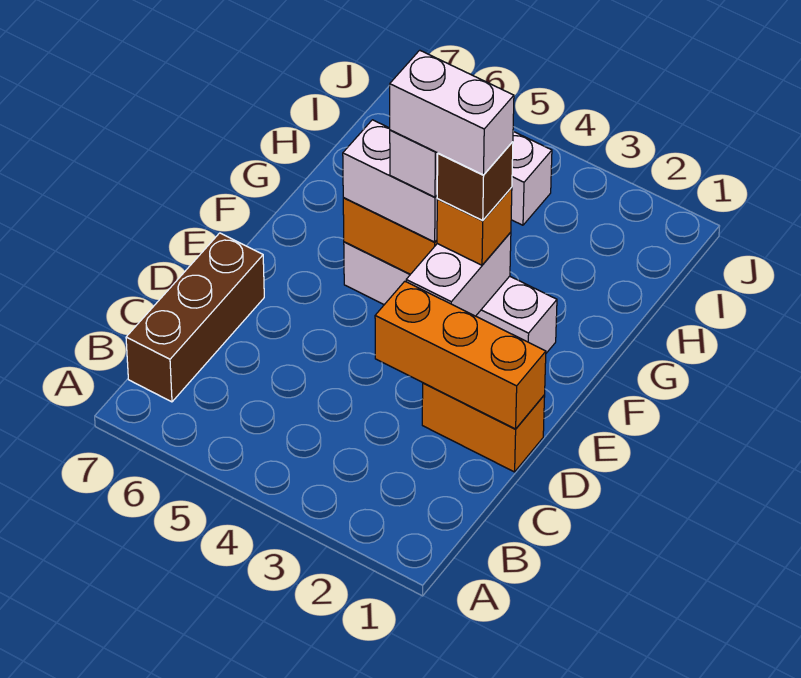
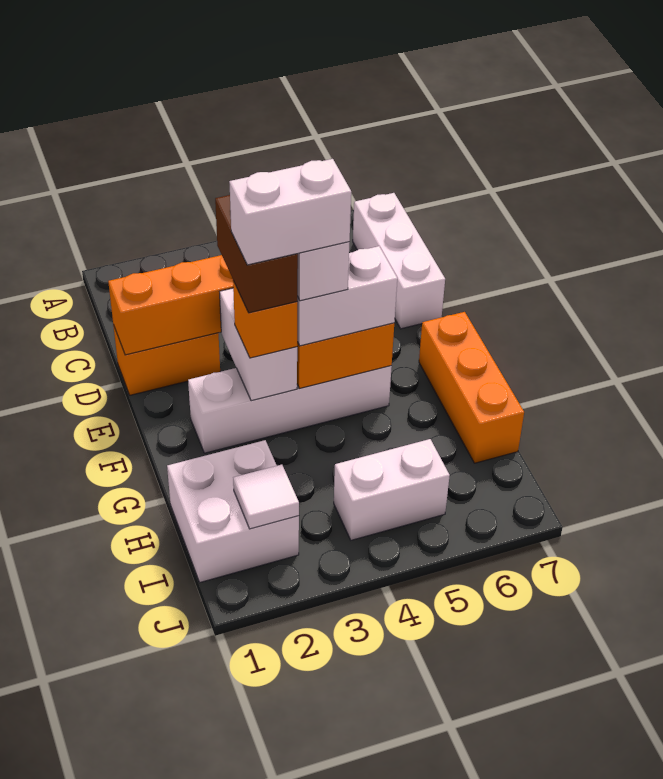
brown 1x3 brick [126,233,264,402] -> white 1x3 brick [353,193,445,329]
brown 1x1 brick [437,142,513,220] -> brown 1x2 brick [215,195,298,313]
none -> orange 1x3 brick [419,312,524,463]
none -> white 2x2 brick [167,440,299,582]
none -> white 1x1 tile [233,465,299,529]

